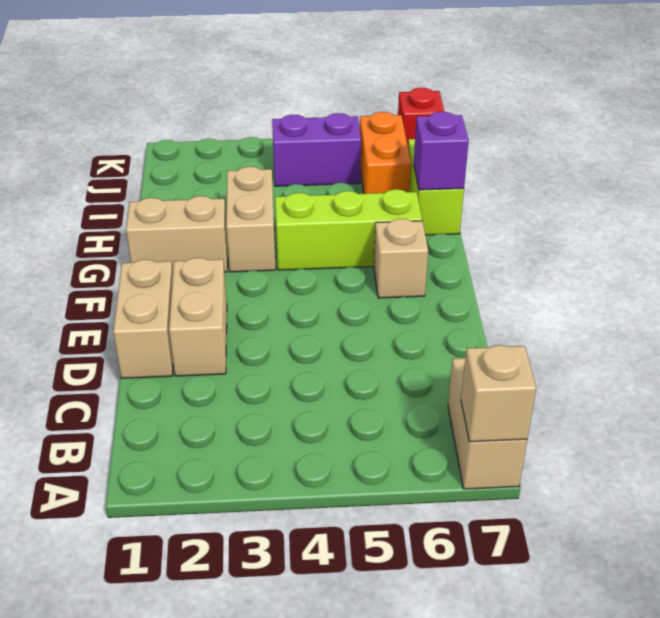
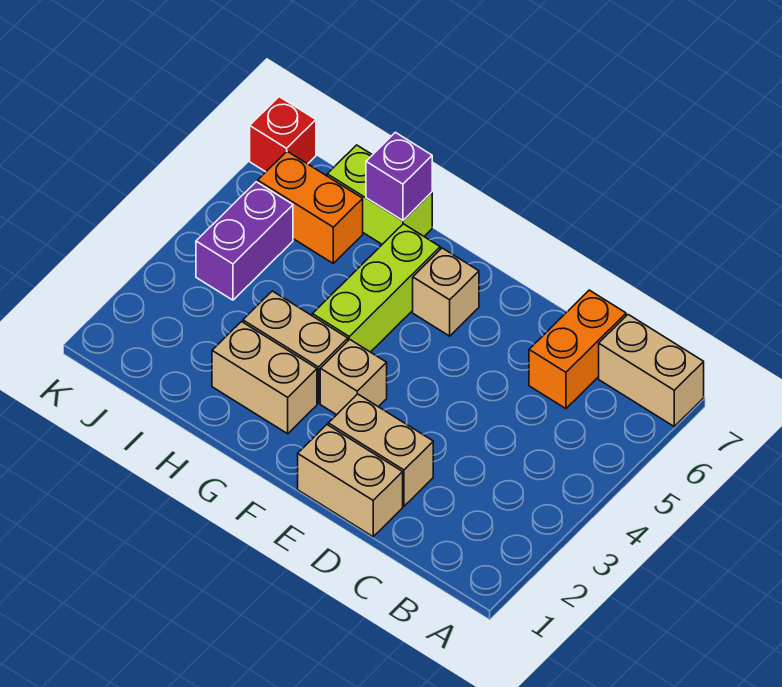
tan 1x1 brick [461,345,536,442] -> tan 1x1 brick moved to [320,339,387,415]
none -> orange 1x2 brick [529,290,626,409]
tan 1x2 brick [126,196,228,272] -> tan 1x2 brick turned to [212,322,317,434]

